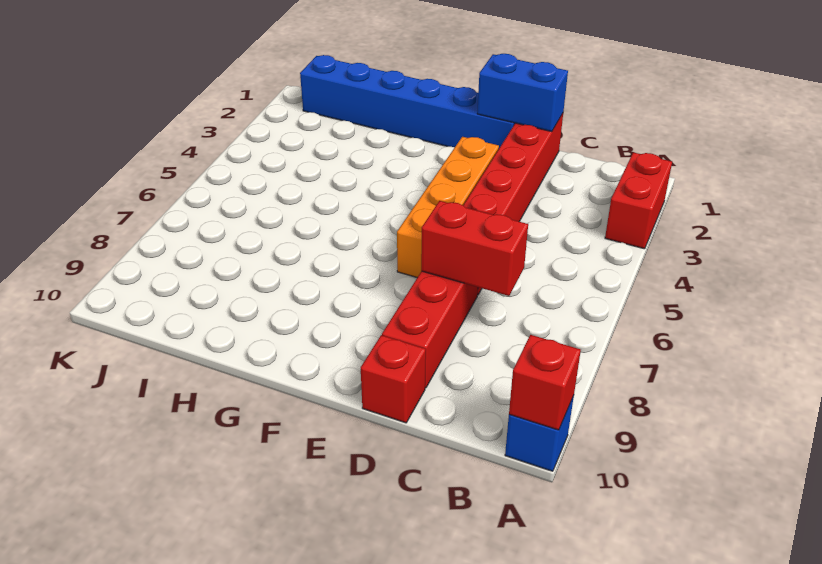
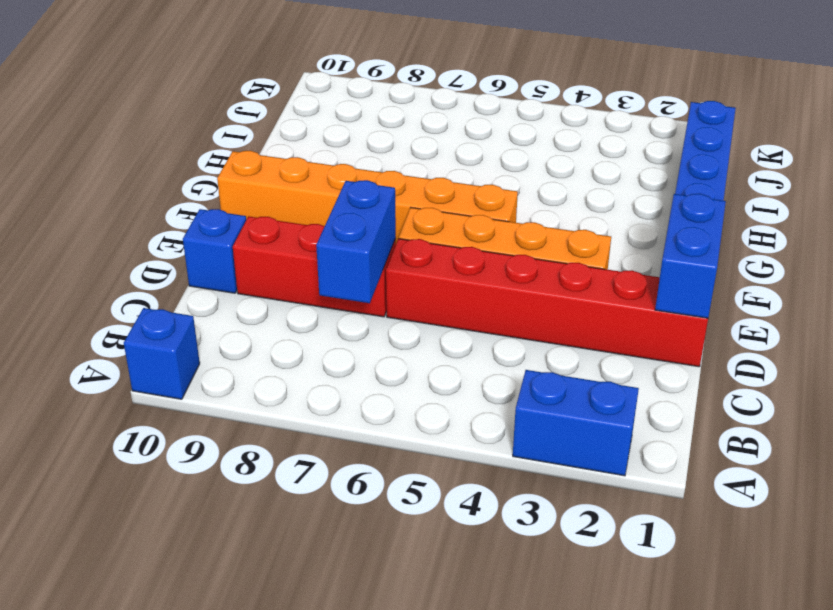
red 1x2 brick [605,152,672,249] -> blue 1x2 brick [513,370,639,476]
red 1x1 brick [509,335,581,430] -> none
red 1x2 brick [421,201,528,296] -> blue 1x2 brick [316,180,396,303]
red 1x1 brick [361,335,426,423] -> blue 1x1 brick [183,209,246,293]
none -> orange 1x6 brick [217,151,518,243]

